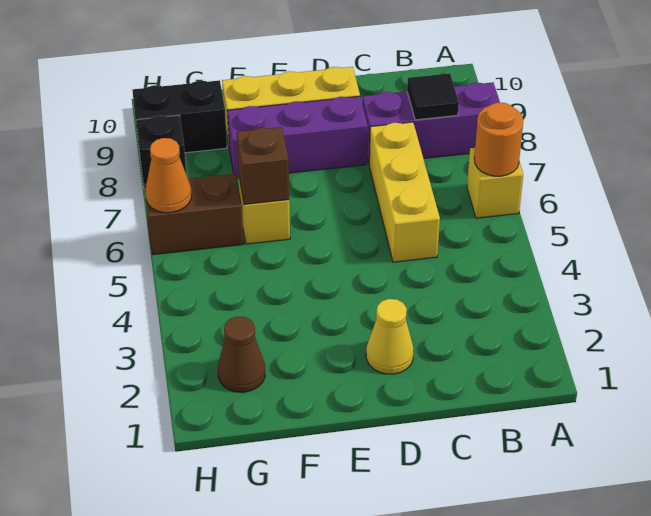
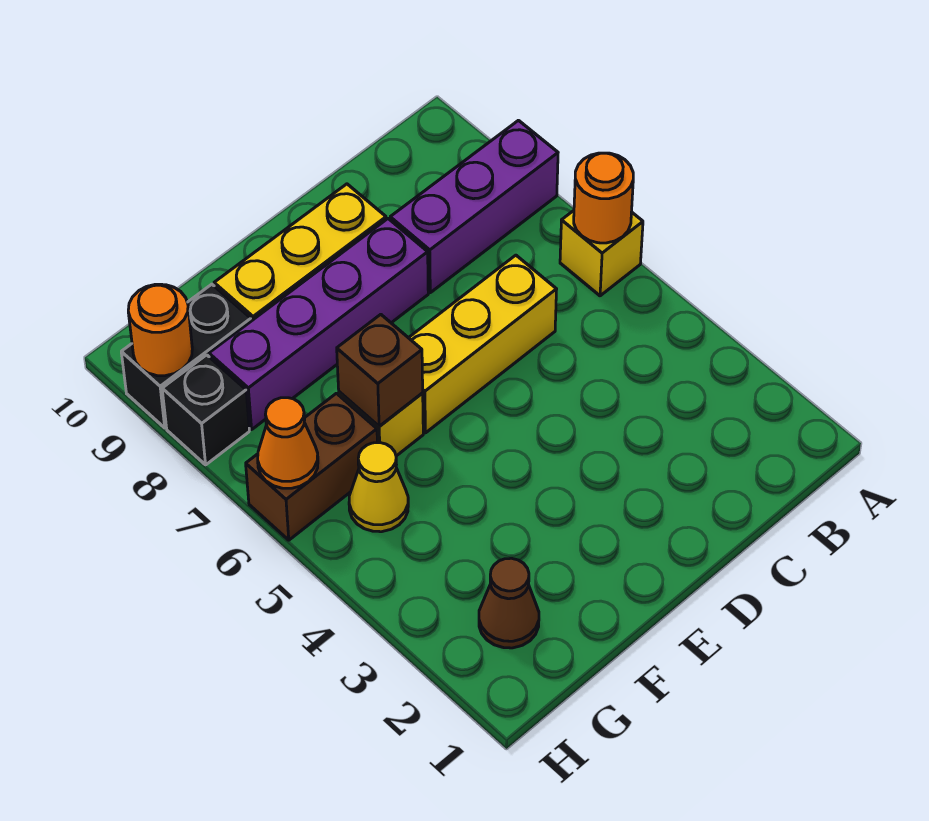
black 1x1 tile [407,73,459,120] -> none
yellow 1x3 brick [369,122,440,262] -> yellow 1x3 brick turned to [409,255,557,433]
yellow 1x1 cone [366,299,414,374] -> yellow 1x1 cone moved to [349,443,408,532]
purple 1x3 brick [227,96,368,179] -> purple 1x4 brick [209,219,428,429]
none -> orange 1x1 round brick [128,284,192,376]

